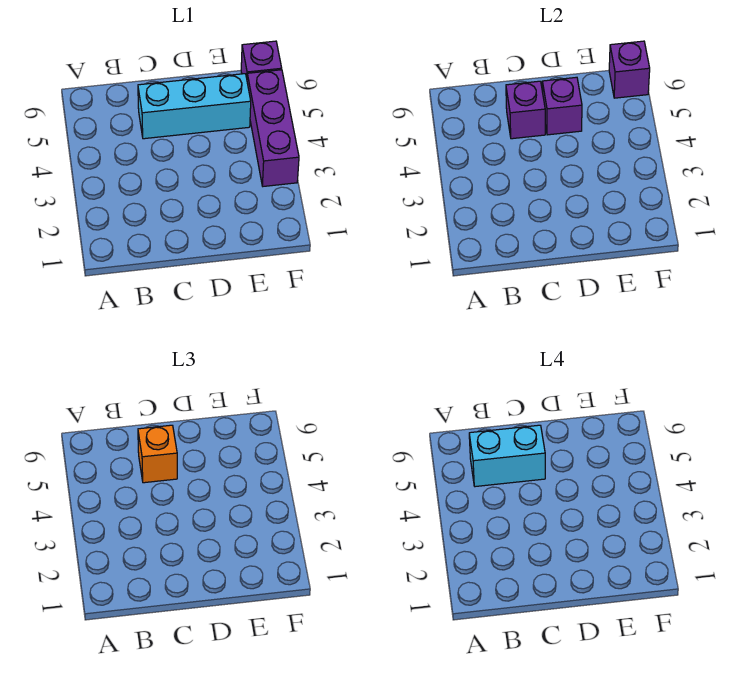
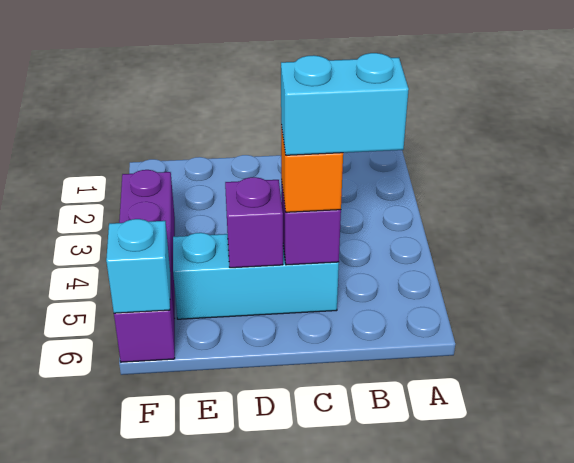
purple 1x1 brick [609,41,650,98] -> cyan 1x1 brick [106,219,170,313]

